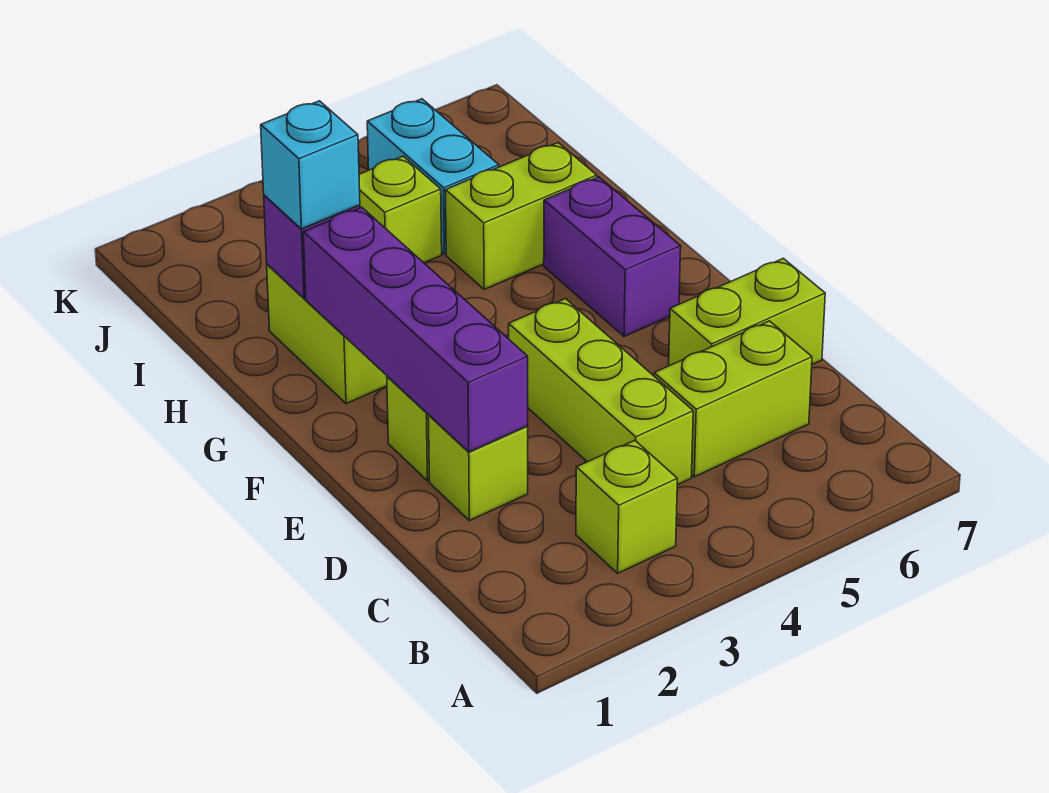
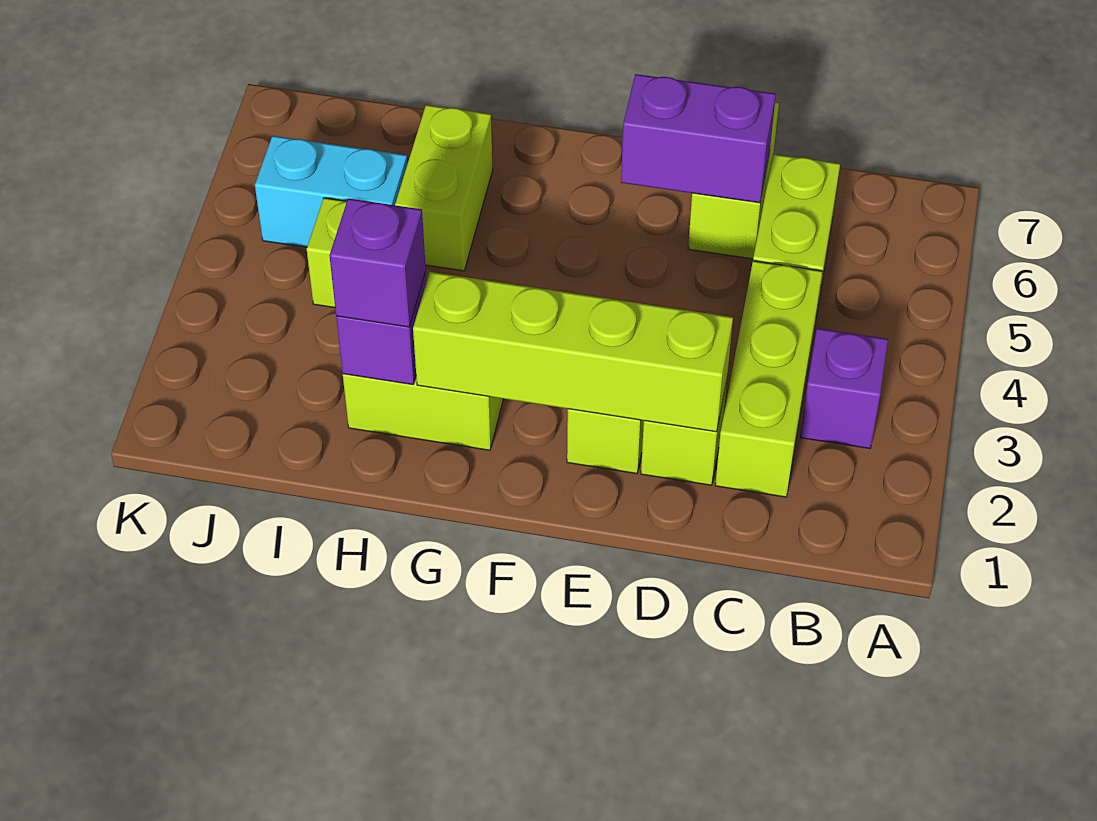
lime 1x1 brick [576,440,677,573] -> purple 1x1 brick [800,328,888,448]
lime 1x3 brick [509,299,693,485] -> lime 1x3 brick turned to [715,261,822,497]
purple 1x4 brick [303,207,528,452] -> lime 1x4 brick [413,272,733,432]
purple 1x2 brick [544,177,681,337] -> purple 1x2 brick moved to [621,74,776,203]
cyan 1x1 brick [261,101,360,229] -> purple 1x1 brick [329,199,426,327]

